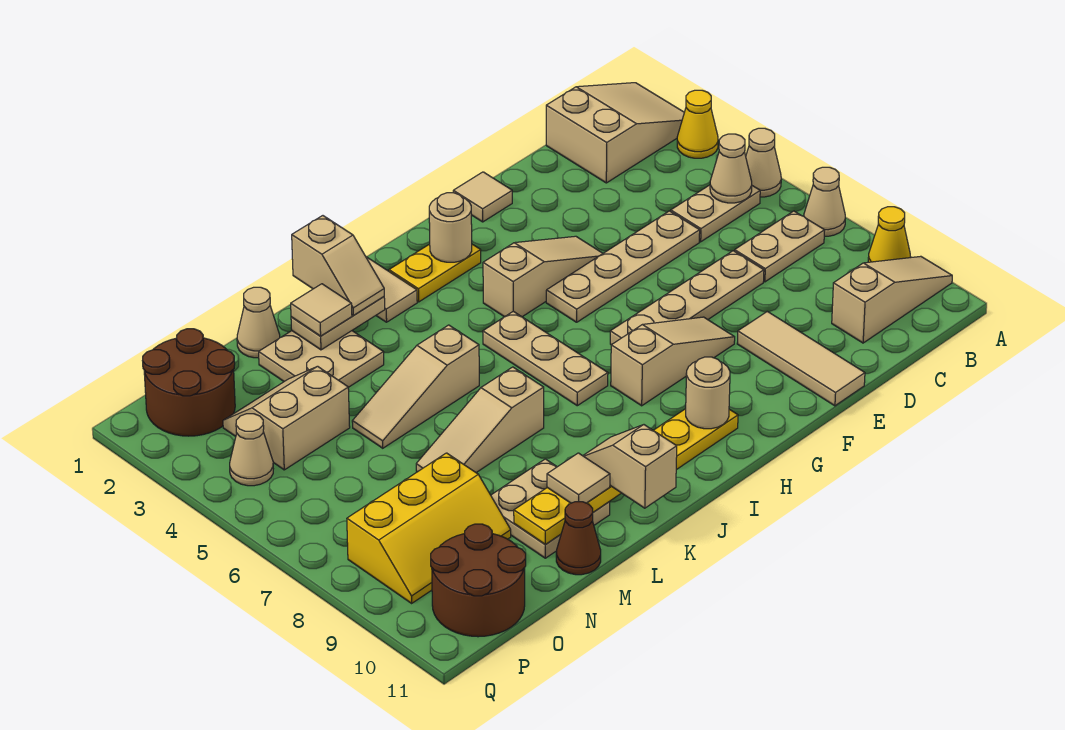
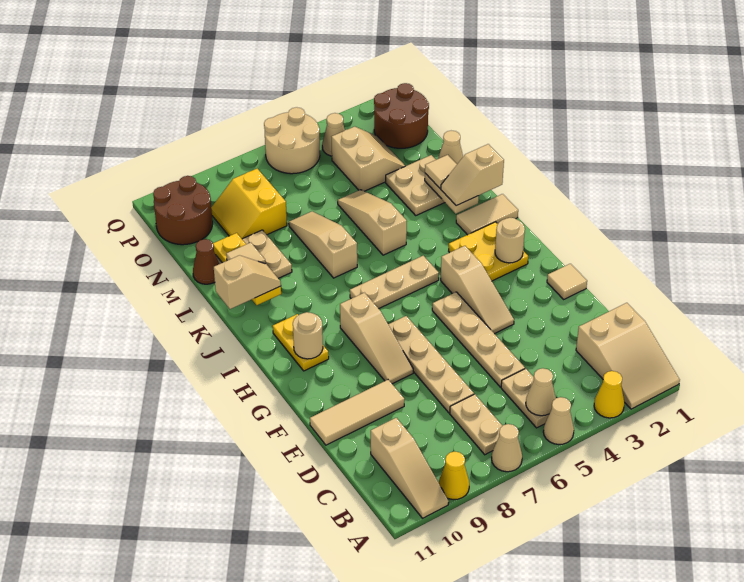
yellow 1x2 plate [389,244,481,302] -> yellow 2x2 plate [449,222,528,281]
yellow 2x3 slope [347,453,511,603] -> yellow 2x2 slope [211,169,287,239]
none -> tan 2x2 round brick [264,107,320,174]

